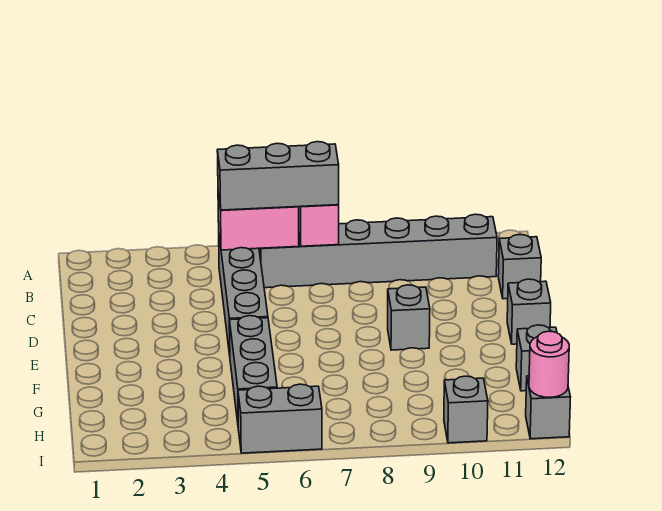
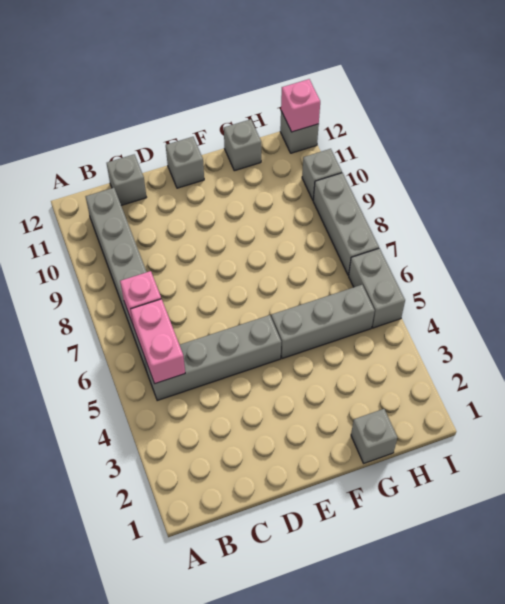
grey 1x3 brick [217,142,339,210] -> grey 1x3 brick moved to [313,173,379,275]
grey 1x1 brick [388,285,430,350] -> grey 1x1 brick moved to [351,409,398,463]
pink 1x1 round brick [529,331,569,397] -> pink 1x1 brick [281,79,320,132]

